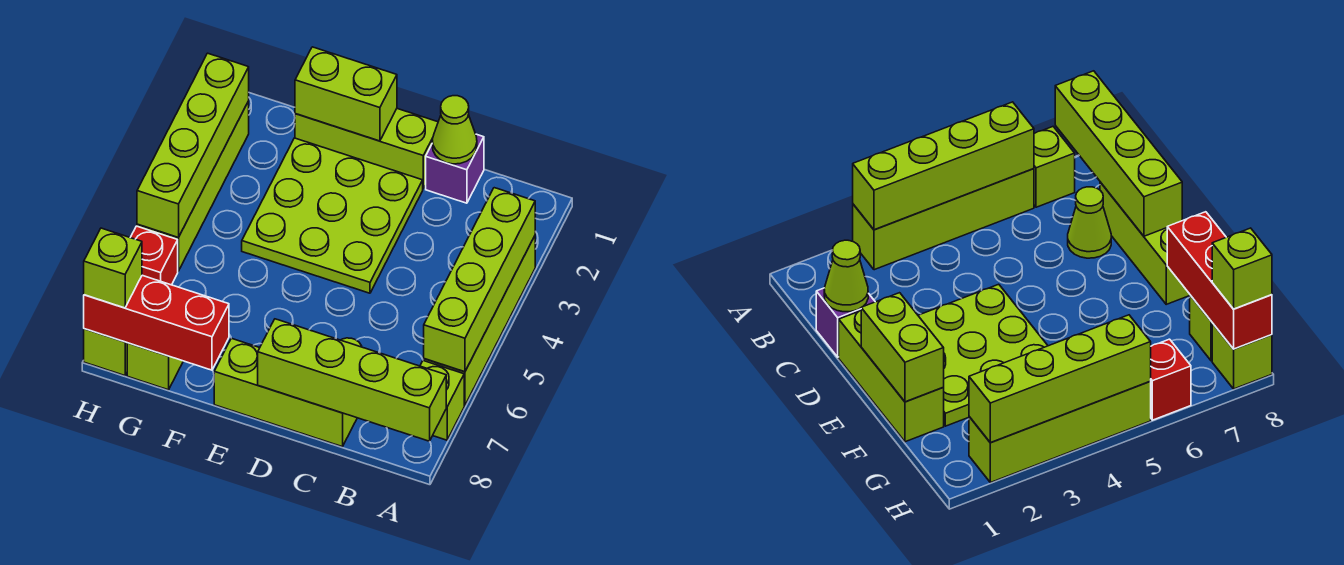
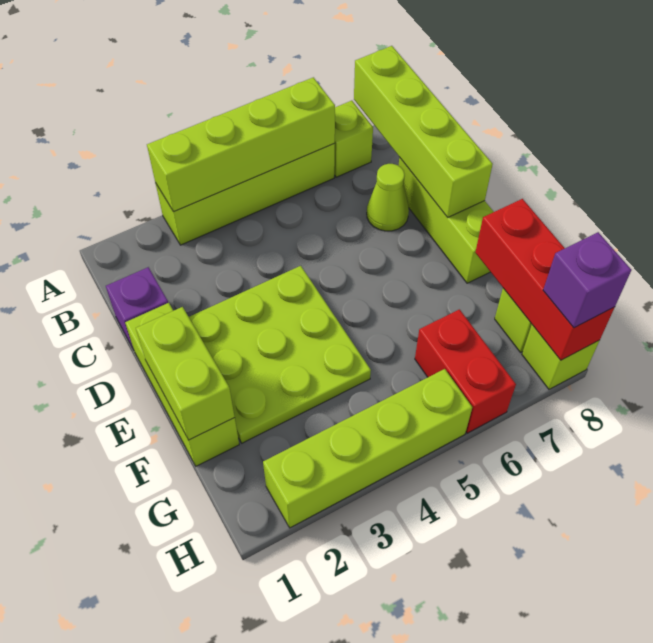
lime 1x1 cone [432,96,477,164] -> none
lime 1x4 brick [137,53,249,237] -> none
red 1x1 brick [130,226,178,285] -> red 1x2 brick [415,309,516,433]
lime 1x1 brick [84,228,142,308] -> purple 1x1 brick [543,232,631,328]

